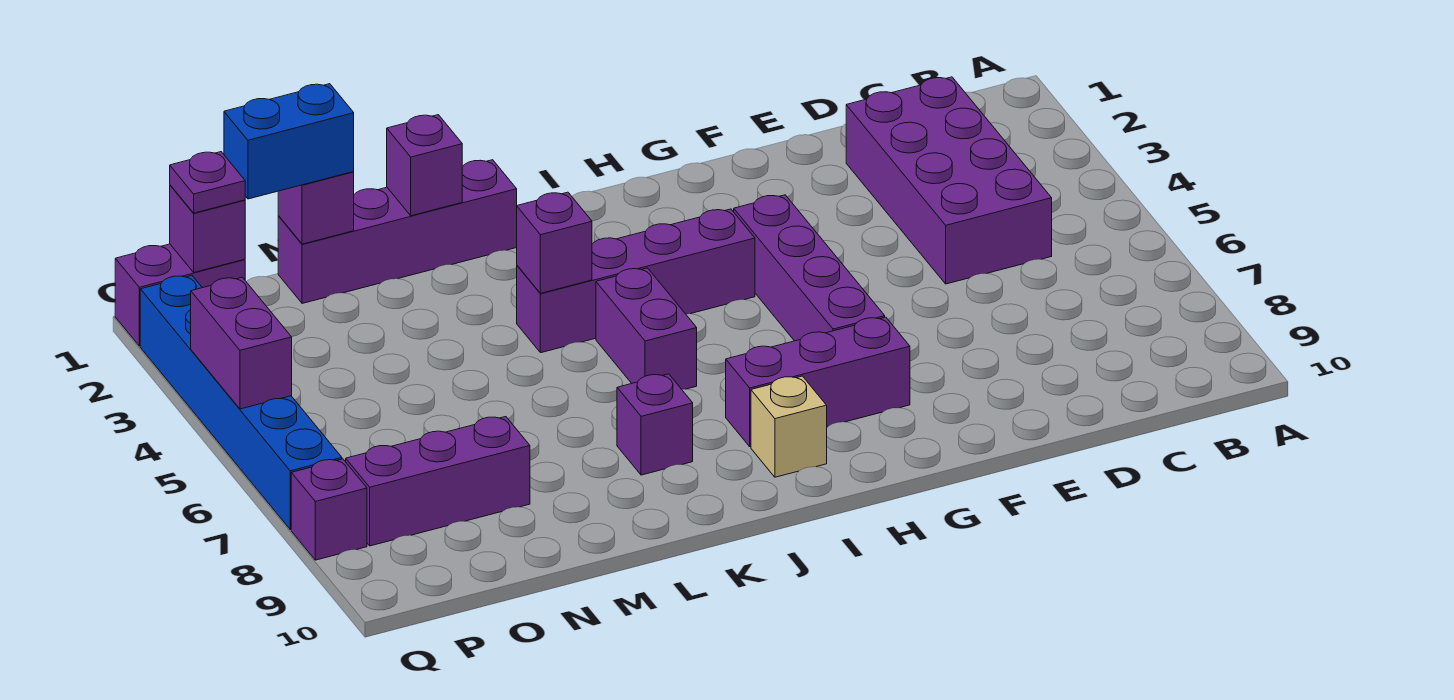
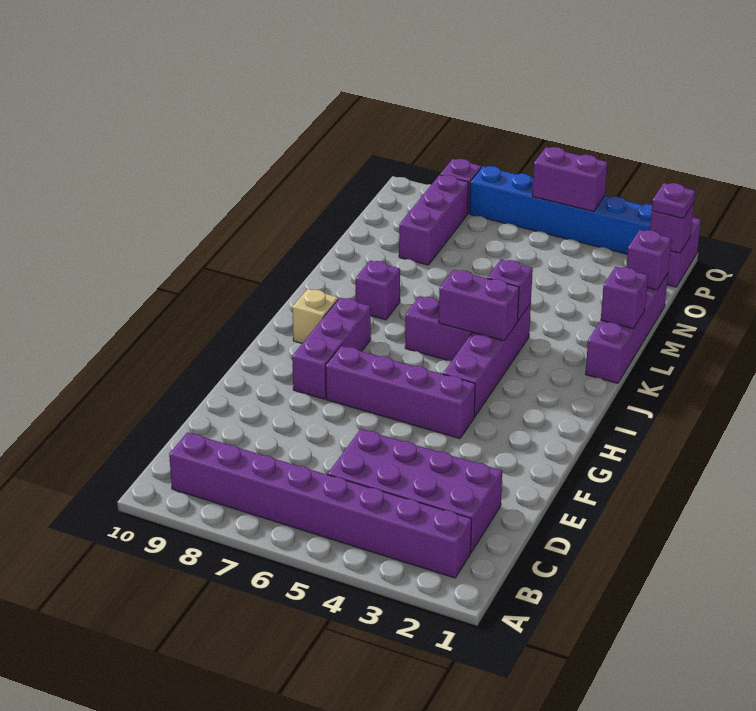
none -> purple 1x8 brick [169,432,472,578]
none -> purple 1x2 brick [439,270,519,341]
blue 1x2 brick [224,84,354,199] -> none

